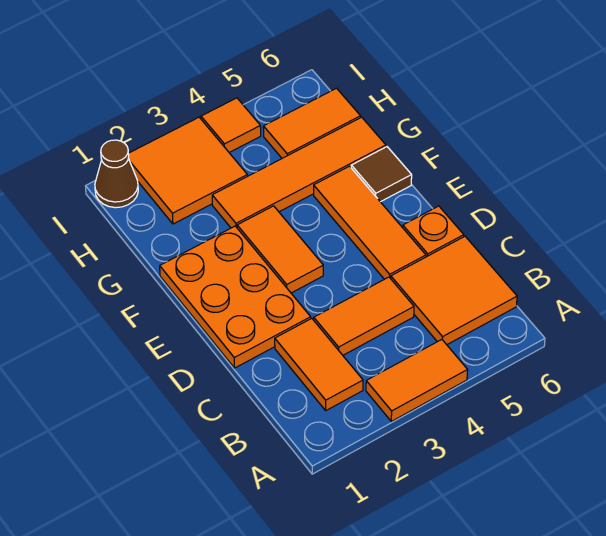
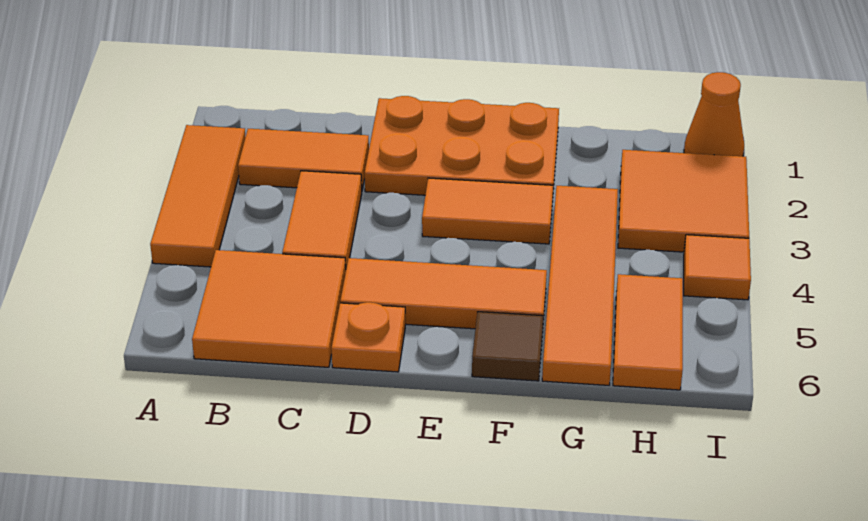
orange 1x2 tile [366,340,468,421] -> orange 1x3 tile [150,125,245,267]
brown 1x1 cone [95,140,138,208] -> orange 1x1 cone [684,72,744,156]

